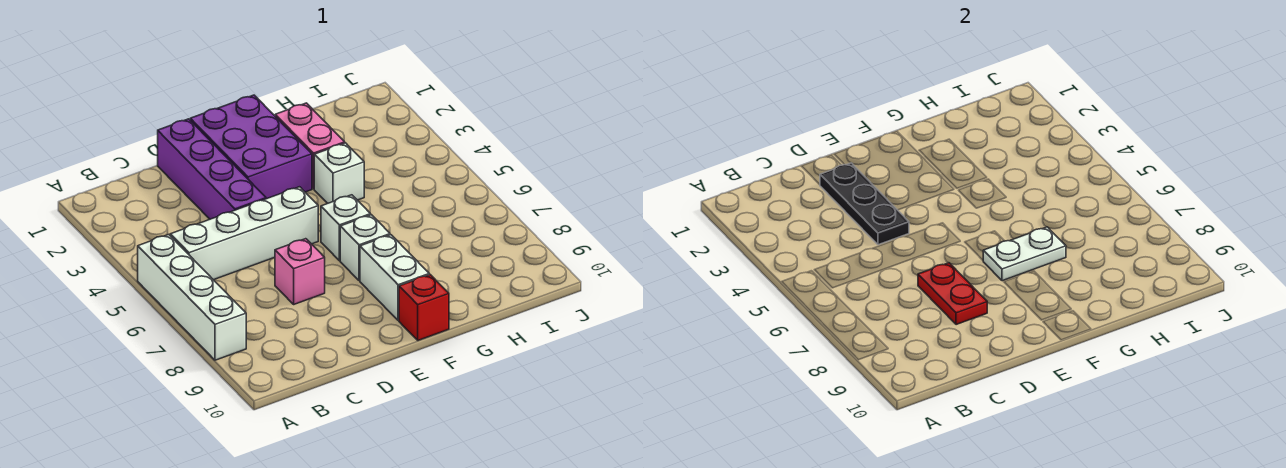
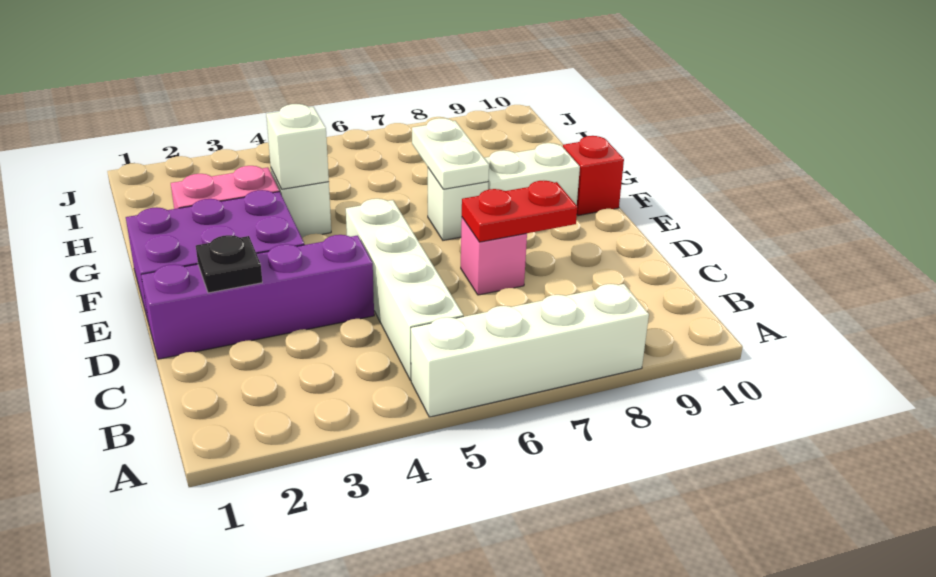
black 1x3 plate [820,163,909,245] -> black 1x1 plate [196,235,262,293]
white 1x1 brick [321,195,371,261] -> white 1x1 brick moved to [266,104,329,189]

